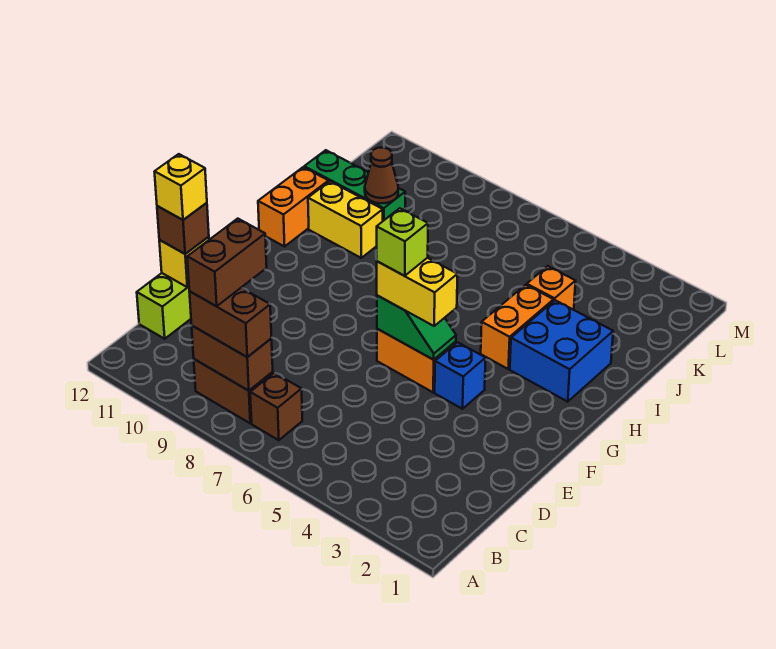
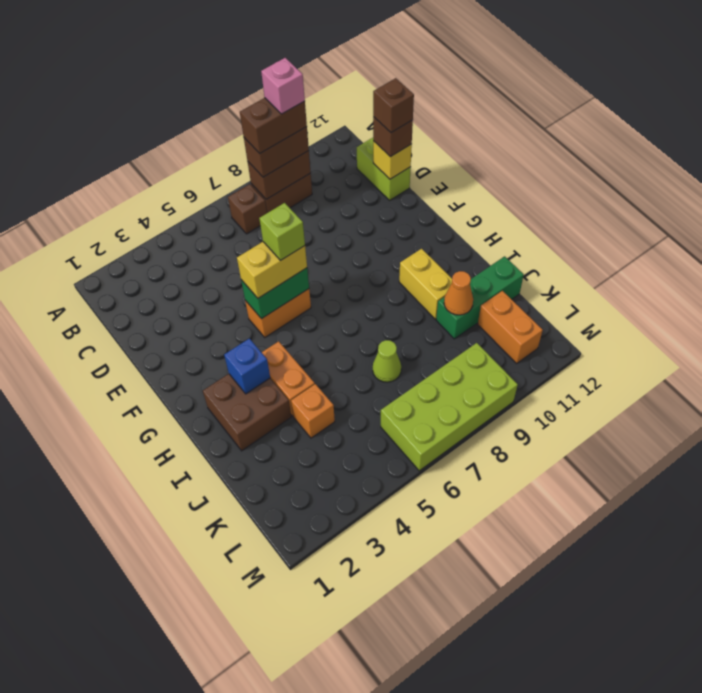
brown 1x2 brick [187,219,267,306] -> brown 1x2 brick turned to [240,98,307,153]
none -> pink 1x1 brick [261,58,305,114]
yellow 1x1 brick [154,154,207,220] -> brown 1x1 brick [373,78,414,133]
blue 1x1 brick [435,342,486,409] -> blue 1x1 brick moved to [224,338,270,394]
green 1x2 slope [377,295,456,360] -> green 1x2 brick [241,268,309,319]
blue 2x2 brick [510,300,613,402] -> brown 2x2 brick [203,374,291,451]
orange 1x2 brick [258,167,329,246] -> orange 1x2 brick moved to [478,291,543,363]
yellow 1x2 brick [308,181,383,258] -> yellow 1x2 brick turned to [399,249,452,319]
none -> lime 1x1 cone [373,340,401,382]
brown 1x1 cone [365,148,398,203] -> orange 1x1 cone [444,271,473,315]
none -> lime 2x4 brick [381,343,518,471]

